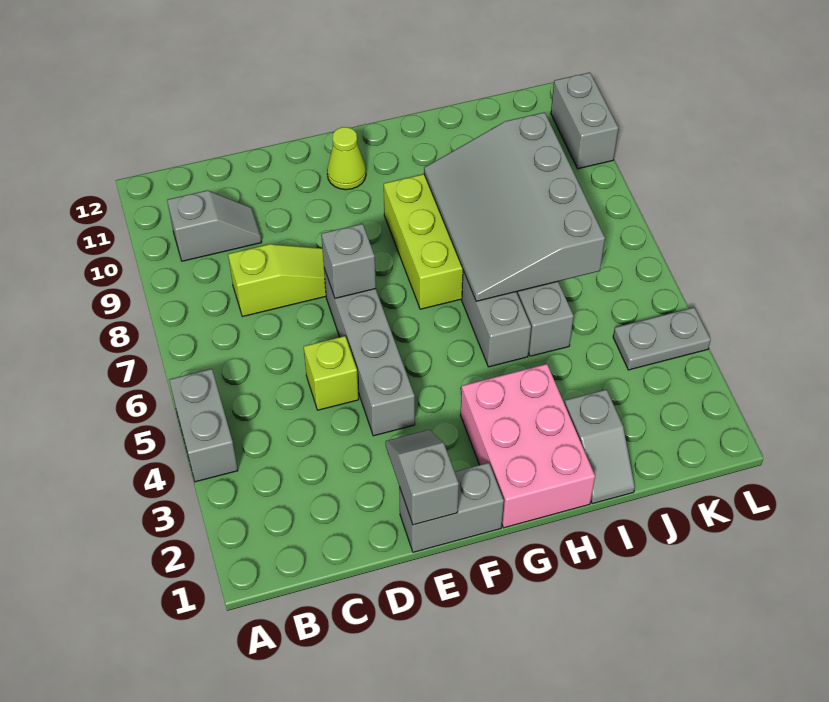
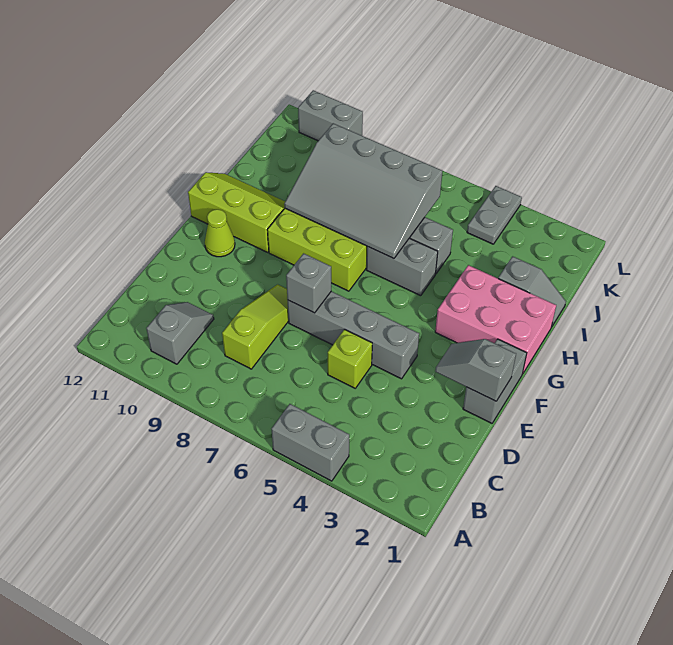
none -> lime 2x3 slope [188,172,285,252]

